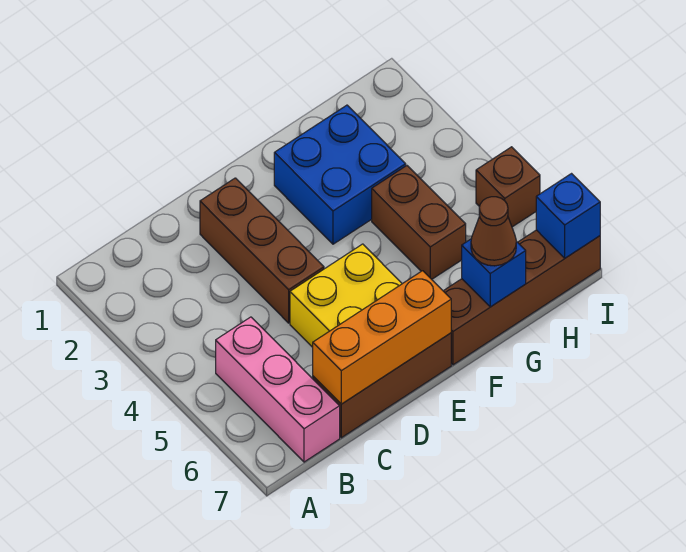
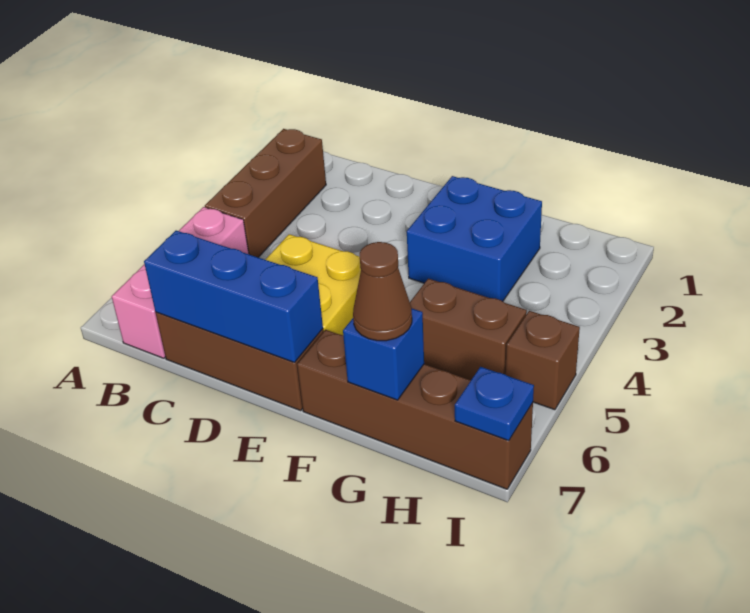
orange 1x3 brick [313,271,451,404] -> blue 1x3 brick [144,231,323,362]
brown 1x3 brick [200,178,324,323] -> brown 1x3 brick moved to [205,129,326,257]
brown 1x2 brick [372,166,466,279] -> brown 1x2 brick turned to [410,279,527,380]
blue 1x1 brick [536,174,600,258] -> blue 1x1 plate [455,367,534,441]

